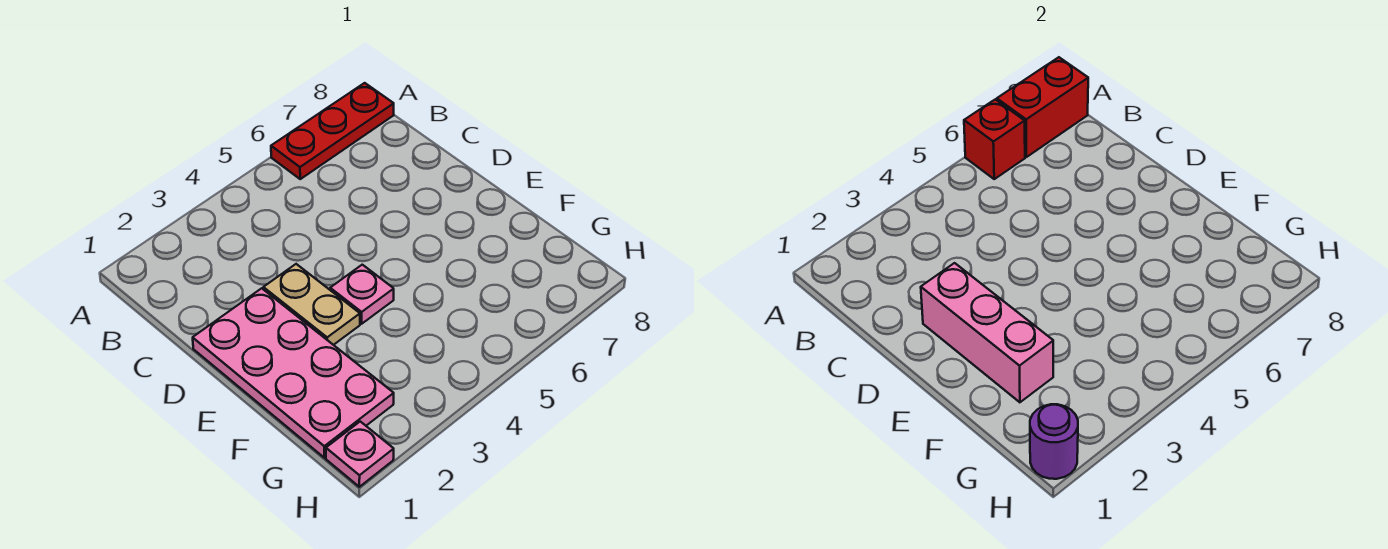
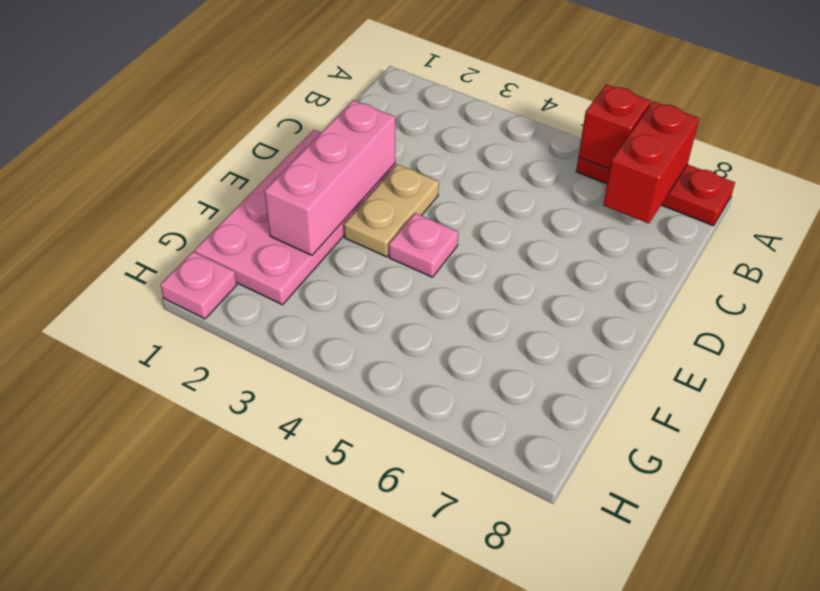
red 1x2 brick [997,57,1088,157] -> red 1x2 brick turned to [603,102,699,224]
purple 1x1 round brick [1030,404,1078,479] -> none

